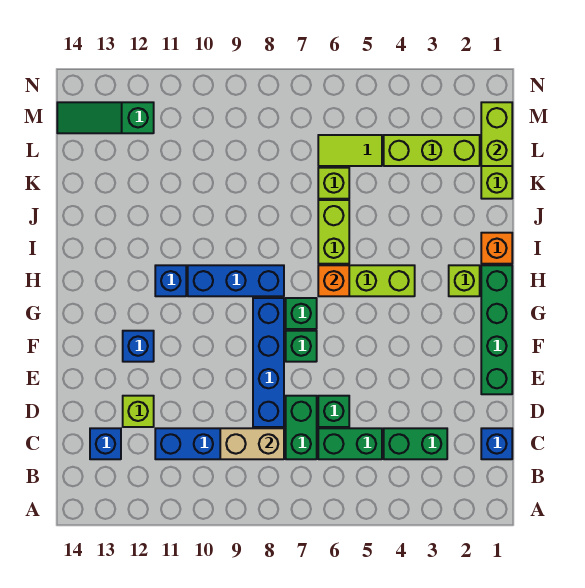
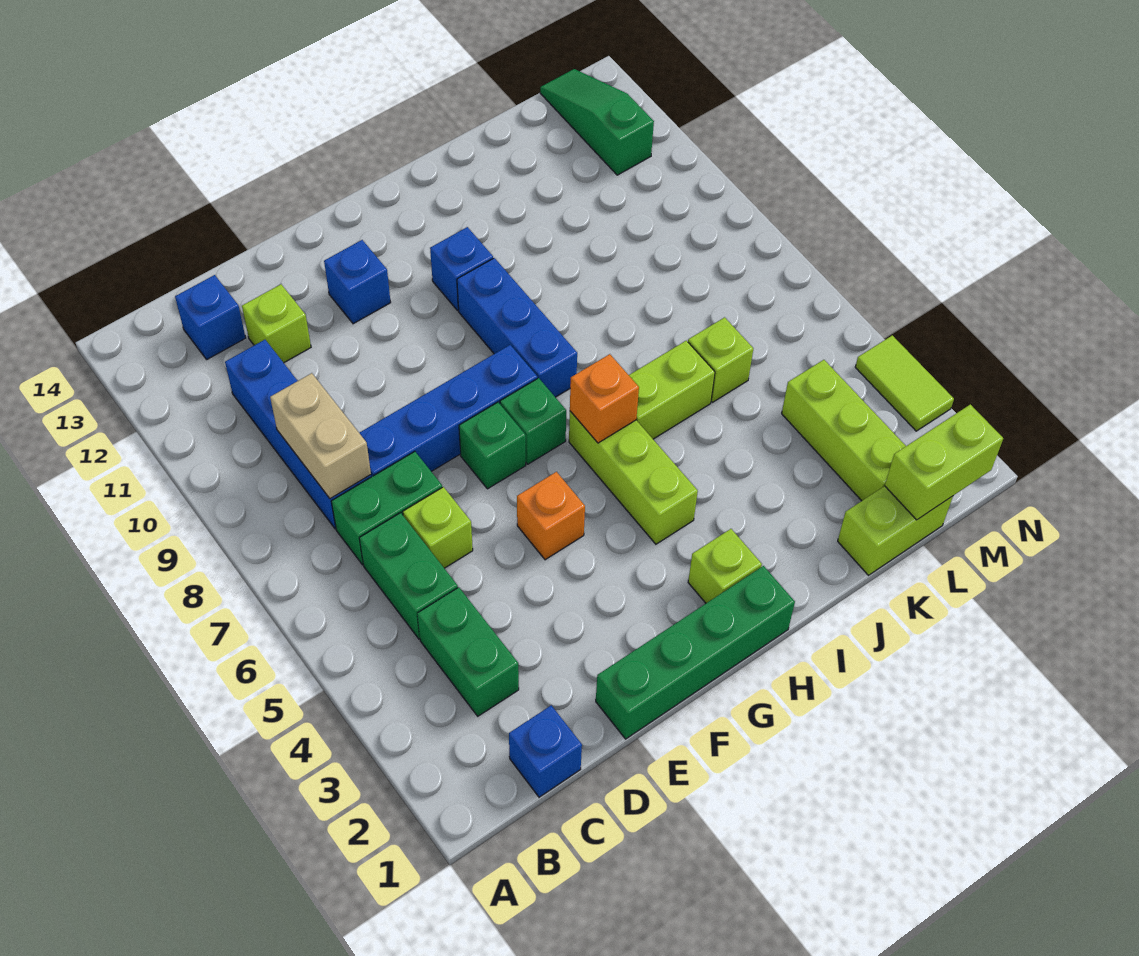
green 1x1 brick [318,396,349,427] -> lime 1x1 brick [403,487,473,568]
orange 1x1 brick [481,233,512,264] -> orange 1x1 brick moved to [517,472,585,560]
lime 1x2 tile [318,135,382,166] -> lime 1x2 tile moved to [855,335,954,431]

